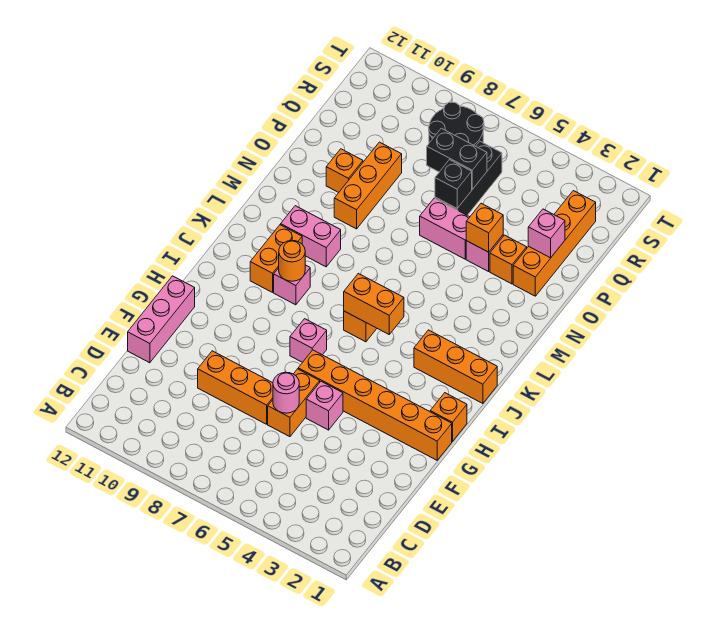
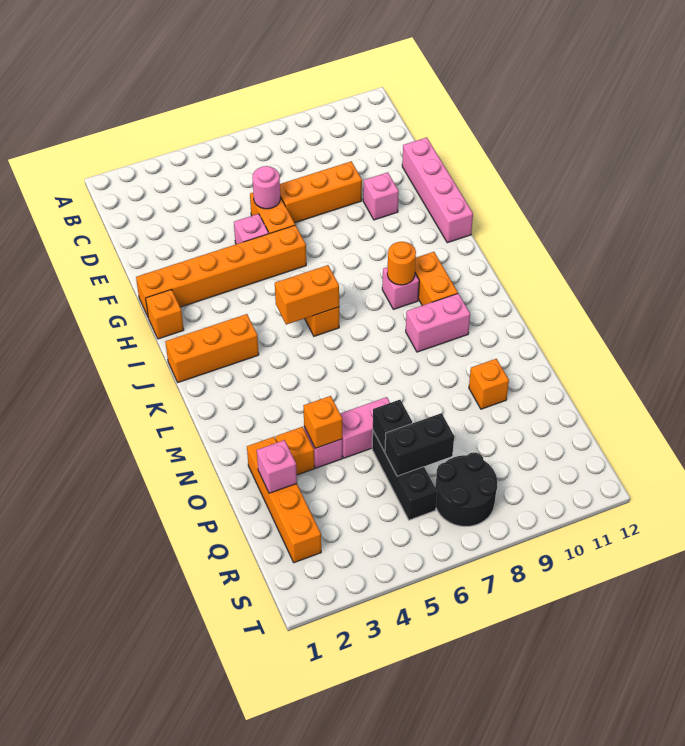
pink 1x3 brick [128,276,195,363] -> pink 1x4 brick [402,137,473,243]
pink 1x1 brick [290,319,327,362] -> pink 1x1 brick moved to [363,172,399,220]
orange 1x3 brick [334,142,402,229] -> none

